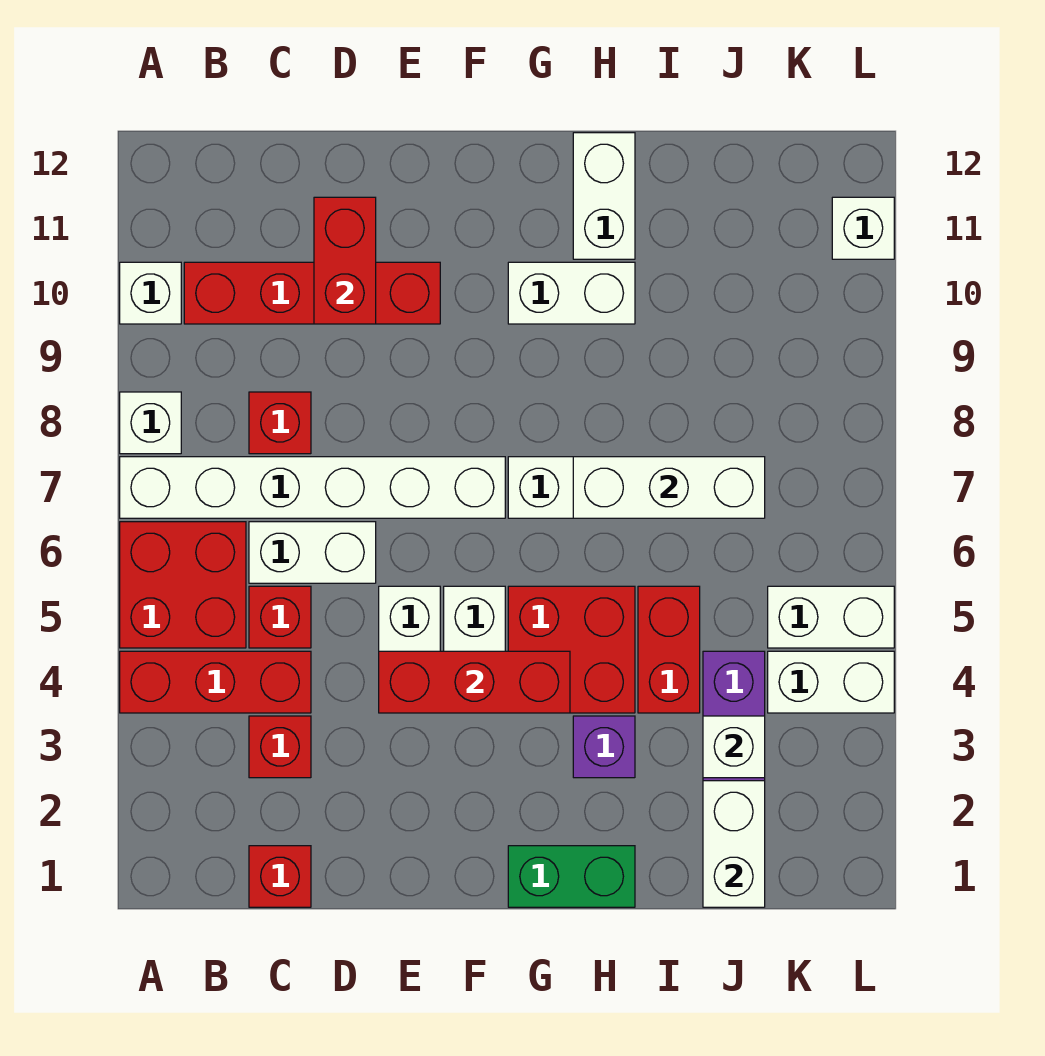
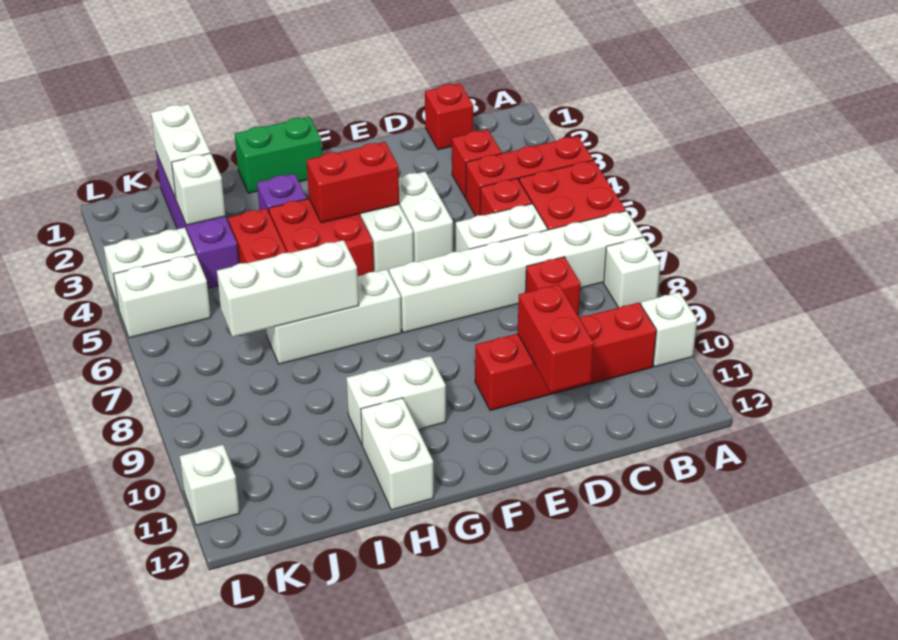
red 1x3 brick [379,651,570,713] -> red 1x2 brick [307,142,399,223]

